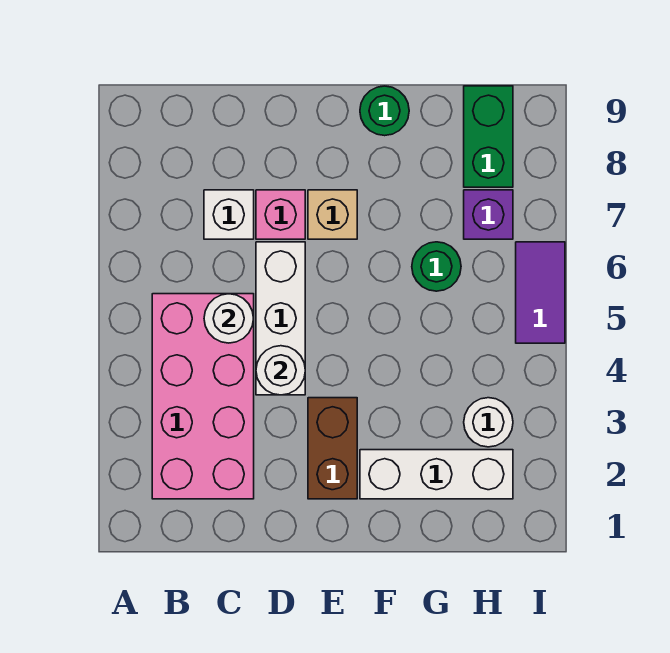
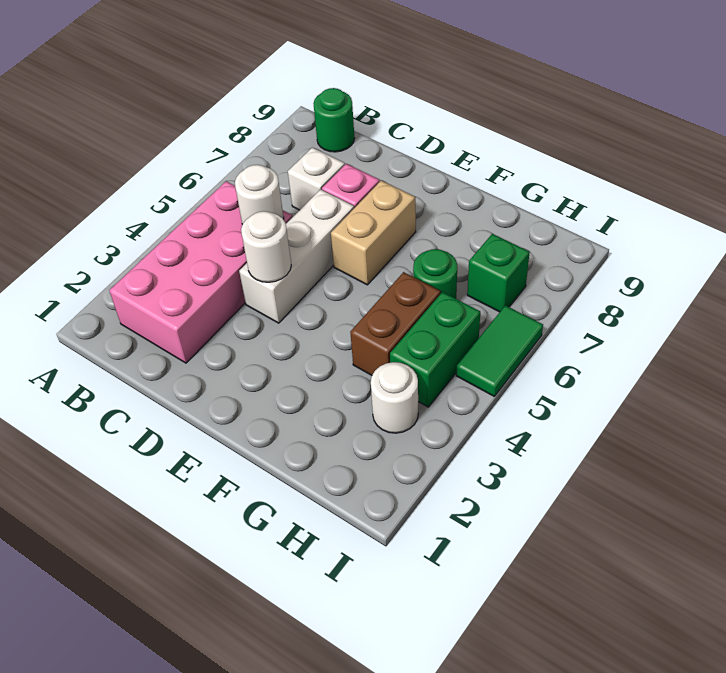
brown 1x2 brick [308,398,357,499] -> brown 1x2 brick moved to [350,272,440,375]
tan 1x1 brick [308,190,357,239] -> tan 1x2 brick [331,181,416,285]
white 1x3 brick [360,450,513,499] -> none
green 1x1 round brick [360,86,409,136] -> green 1x1 round brick moved to [313,88,354,152]
purple 1x1 brick [464,190,513,239] -> green 1x1 brick [467,234,530,312]
green 1x2 brick [464,86,513,187] -> green 1x2 brick moved to [390,292,480,407]
purple 1x2 tile [516,242,565,343] -> green 1x2 tile [456,306,543,396]

